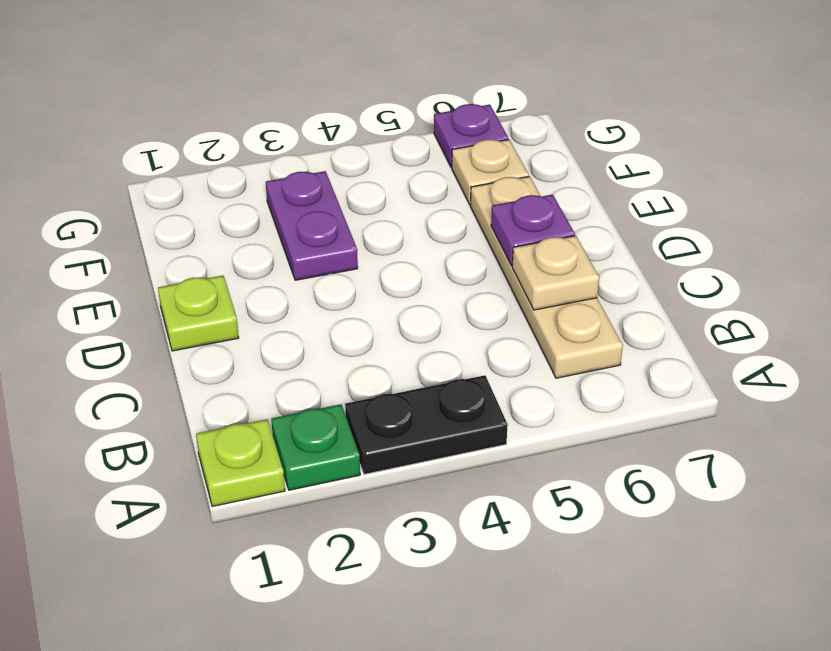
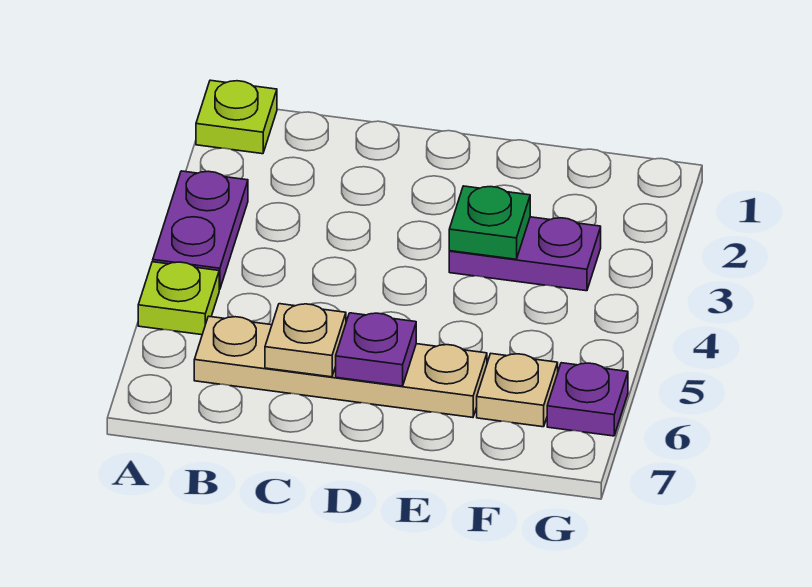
green 1x1 plate [271,404,360,490] -> green 1x1 plate moved to [449,186,530,259]
black 1x2 plate [345,375,508,474] -> purple 1x2 plate [153,171,248,290]
lime 1x1 plate [158,276,239,351] -> lime 1x1 plate moved to [138,262,219,335]

